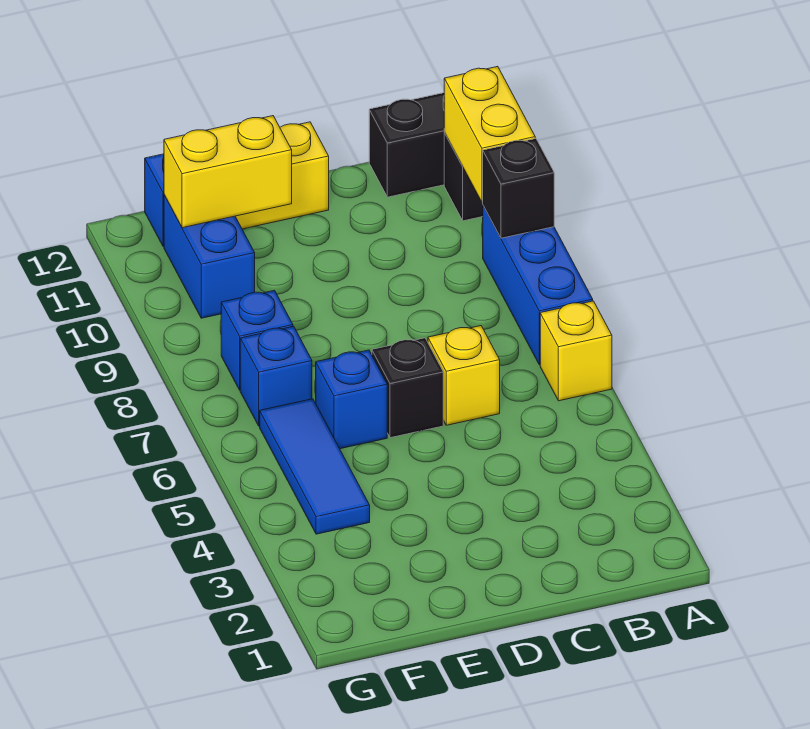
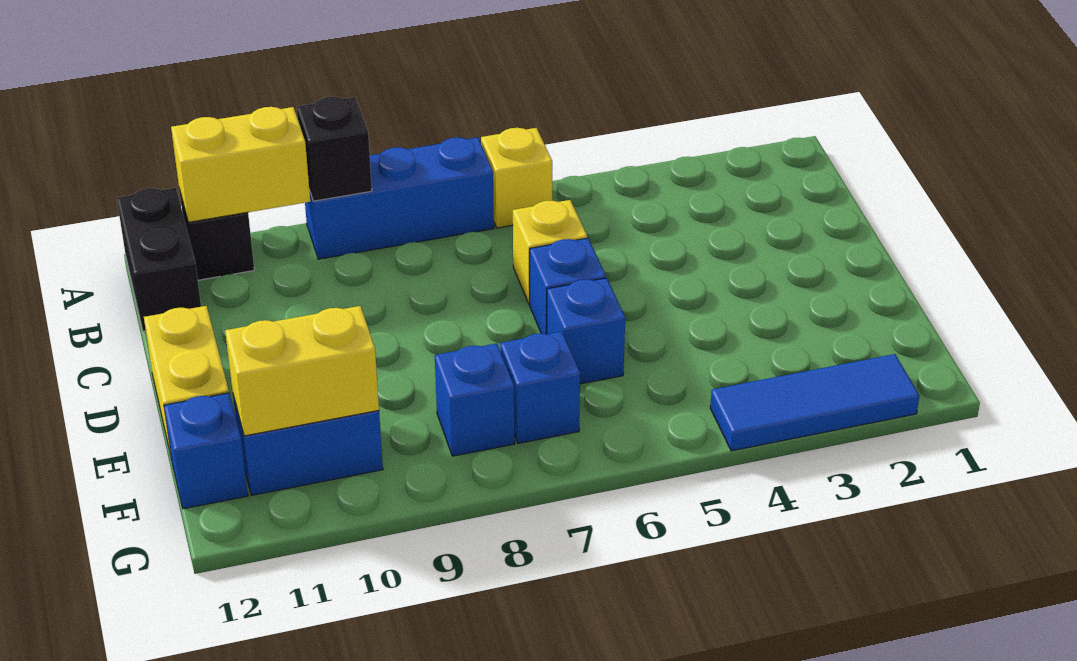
black 1x1 brick [372,338,443,438] -> blue 1x1 brick [530,238,606,334]
yellow 1x2 brick [164,116,292,228] -> yellow 1x2 brick turned to [225,306,379,436]
blue 1x3 tile [260,399,370,534] -> blue 1x3 tile moved to [710,354,919,451]

